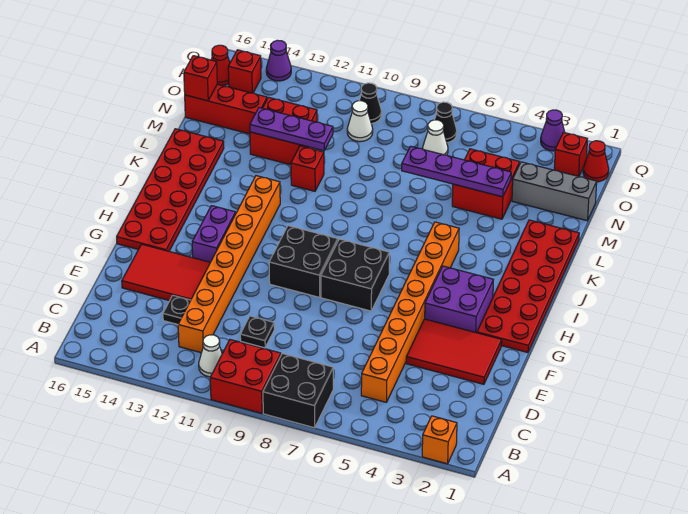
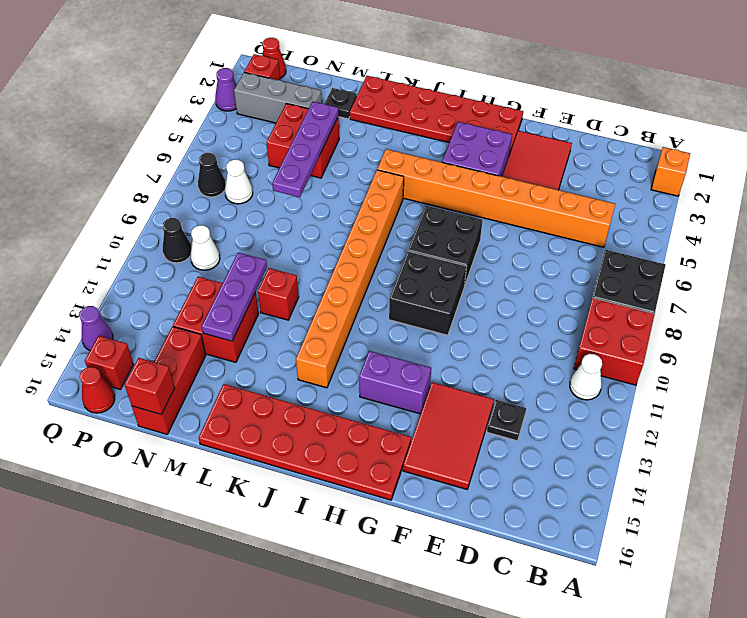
orange 1x8 brick [178,176,280,353] -> orange 1x8 brick turned to [296,170,404,388]
black 1x1 plate [240,316,274,348] -> black 1x1 plate moved to [325,88,357,119]
grey 1x3 brick [512,162,597,221] -> grey 1x3 brick turned to [234,72,322,123]

